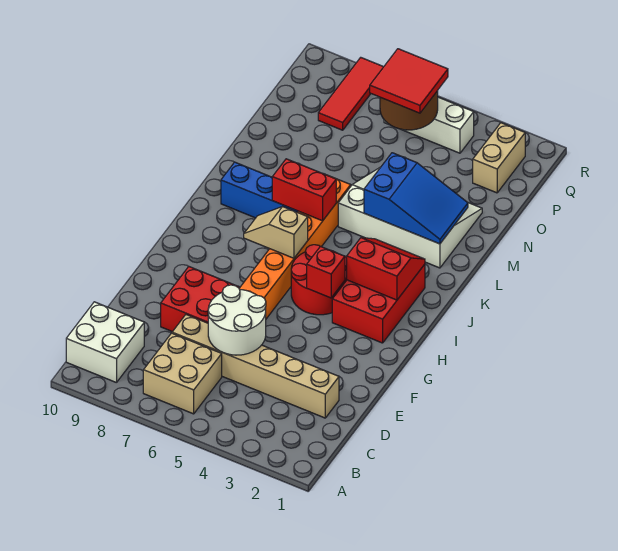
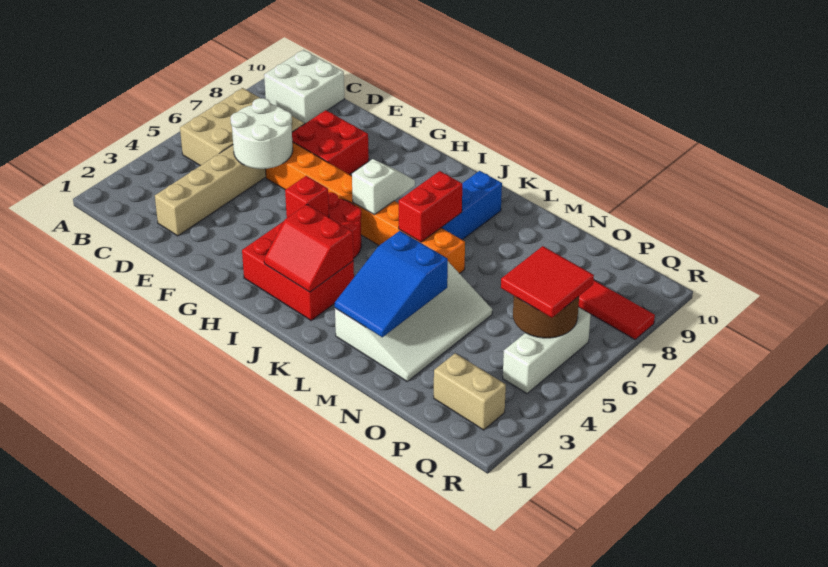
tan 2x2 brick [143,333,222,414] -> tan 2x3 brick [180,88,259,166]
red 2x2 slope [347,238,425,300] -> red 2x2 slope turned to [264,205,353,292]
tan 1x2 slope [244,207,308,258] -> white 1x2 slope [352,159,415,215]

